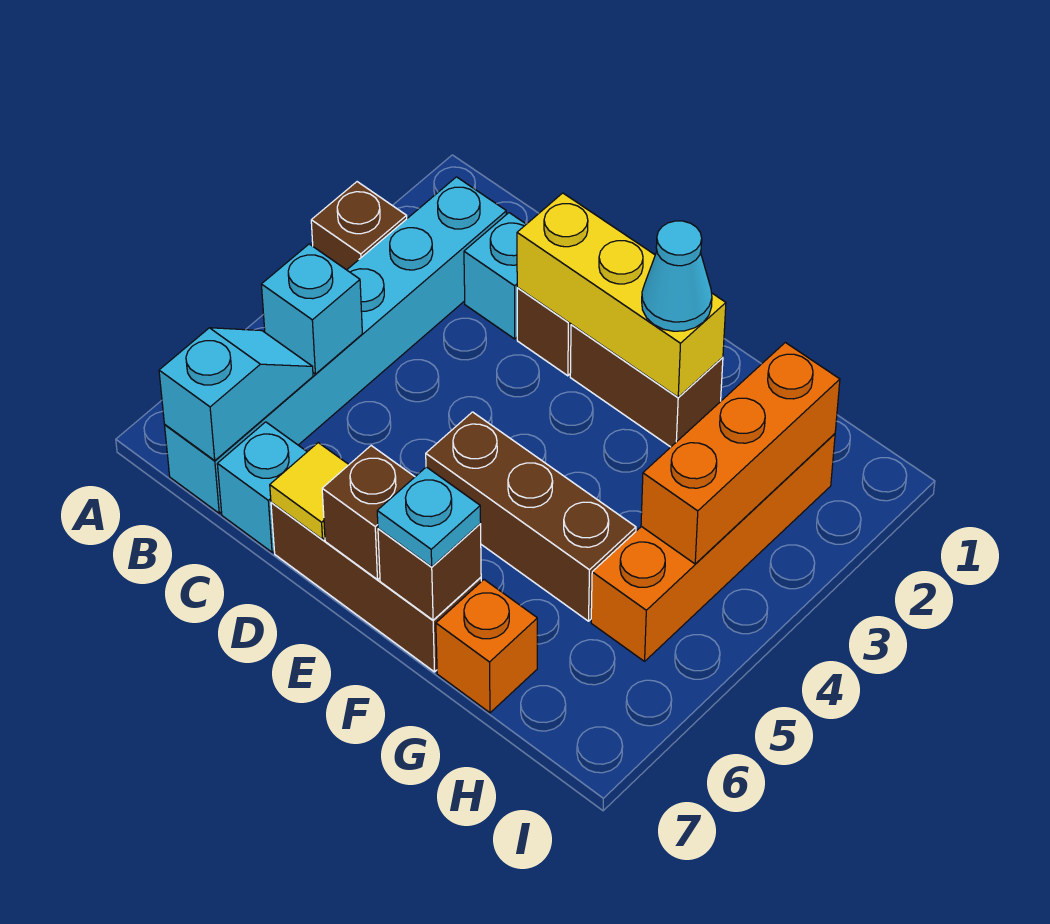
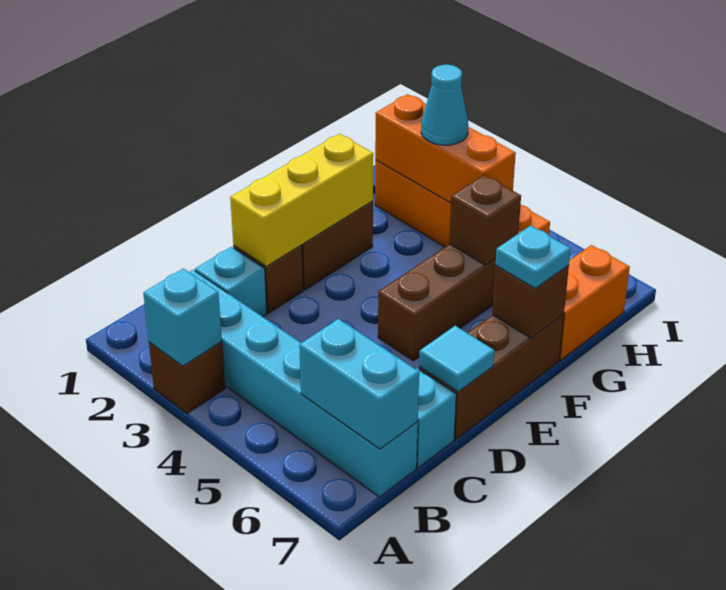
cyan 1x1 brick [261,244,362,374] -> cyan 1x1 brick moved to [143,269,222,366]
cyan 1x2 slope [159,328,313,461] -> cyan 1x2 brick [299,319,419,449]
yellow 1x1 tile [270,443,349,539] -> cyan 1x1 tile [419,326,494,392]
brown 1x1 brick [322,446,415,580] -> brown 1x1 brick moved to [449,175,521,265]
cyan 1x1 cone [642,221,712,331] -> cyan 1x1 cone moved to [421,65,469,145]
orange 1x1 brick [436,580,537,713] -> orange 1x2 brick [560,245,630,360]

